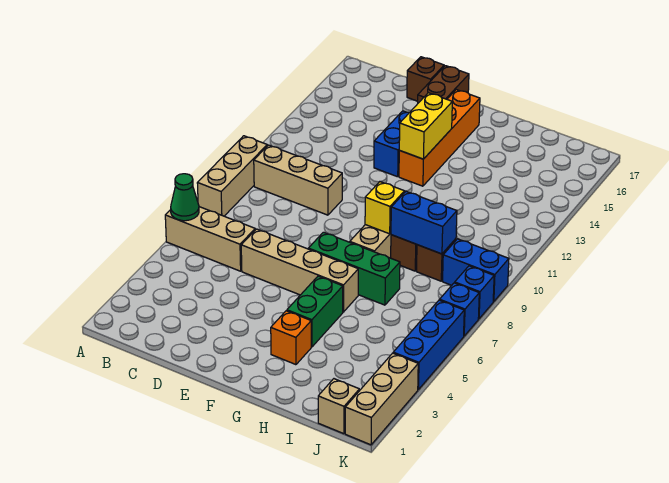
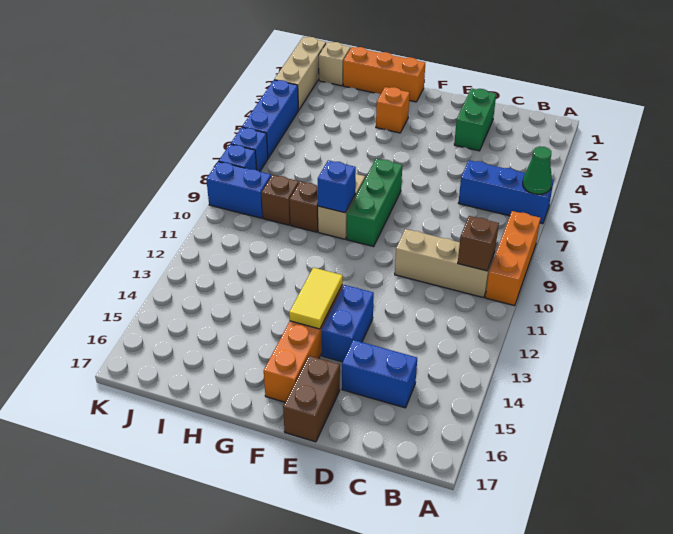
tan 1x3 brick [165,207,255,271] -> blue 1x3 brick [459,160,554,224]
tan 1x3 brick [197,136,267,216] -> orange 1x3 brick [485,211,540,306]
tan 1x4 brick [241,229,358,312] -> none
brown 1x1 brick [407,57,444,101] -> brown 1x1 brick moved to [458,216,499,271]
green 1x3 brick [308,232,400,305] -> green 1x3 brick turned to [347,159,402,246]
yellow 1x2 brick [399,93,452,159] -> yellow 1x2 tile [289,267,343,329]
none -> orange 1x3 brick [343,47,425,102]
green 1x2 brick [287,276,343,347] -> green 1x2 brick moved to [454,88,496,151]
yellow 1x1 brick [365,182,405,234] -> blue 1x1 brick [318,160,356,213]
blue 1x2 brick [391,192,457,254] -> blue 1x2 brick moved to [342,340,417,408]

